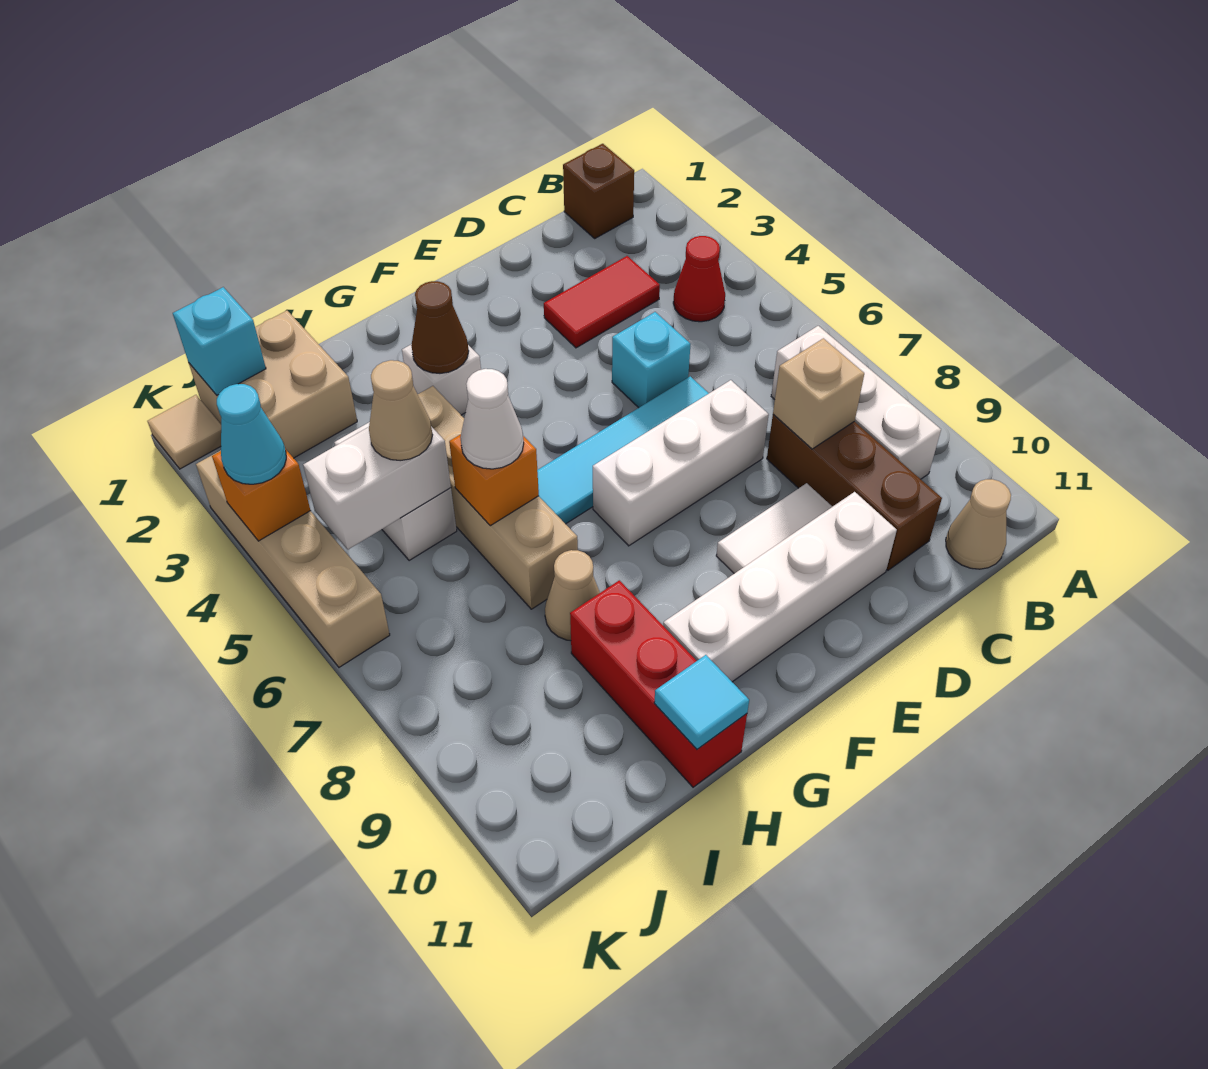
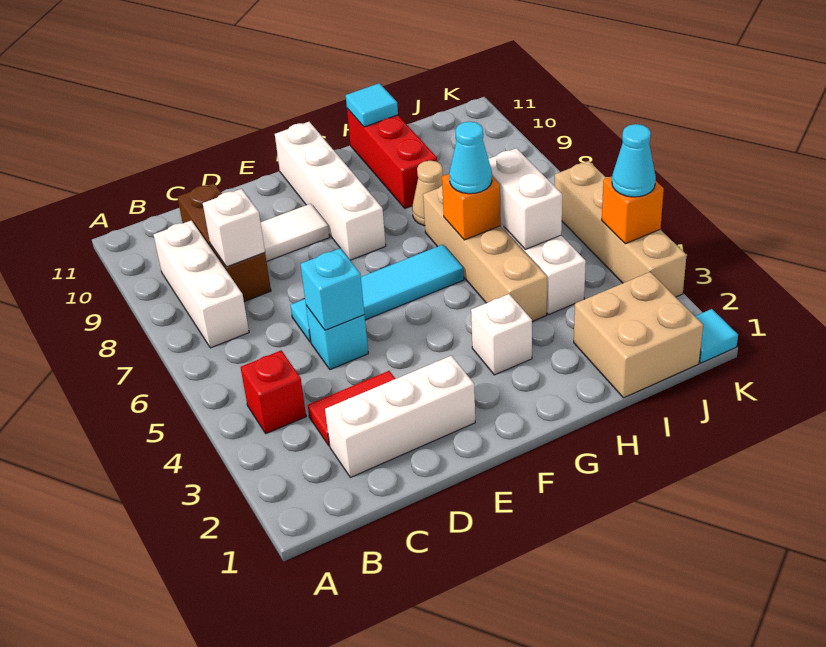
brown 1x1 brick [563,144,634,238] -> none
red 1x1 cone [673,236,725,322] -> red 1x1 brick [241,350,306,434]
tan 1x1 cone [946,479,1011,569] -> none
tan 1x1 brick [773,338,864,449] -> white 1x1 brick [203,189,265,267]
white 1x3 brick [593,380,769,546] -> white 1x3 brick moved to [325,356,475,477]
white 1x4 brick [663,492,897,682] -> white 1x4 brick turned to [275,122,386,260]
brown 1x1 cone [411,281,469,373] -> none
white 1x1 cone [460,369,524,469] -> cyan 1x1 cone [449,121,492,194]
white 1x2 brick [303,426,451,549] -> white 1x2 brick turned to [488,148,562,249]
tan 1x1 cone [369,360,432,461] -> none
cyan 1x1 brick [173,287,266,395] -> cyan 1x1 brick moved to [300,248,364,330]
tan 1x1 tile [148,395,221,469] -> cyan 1x1 tile [695,309,738,363]

